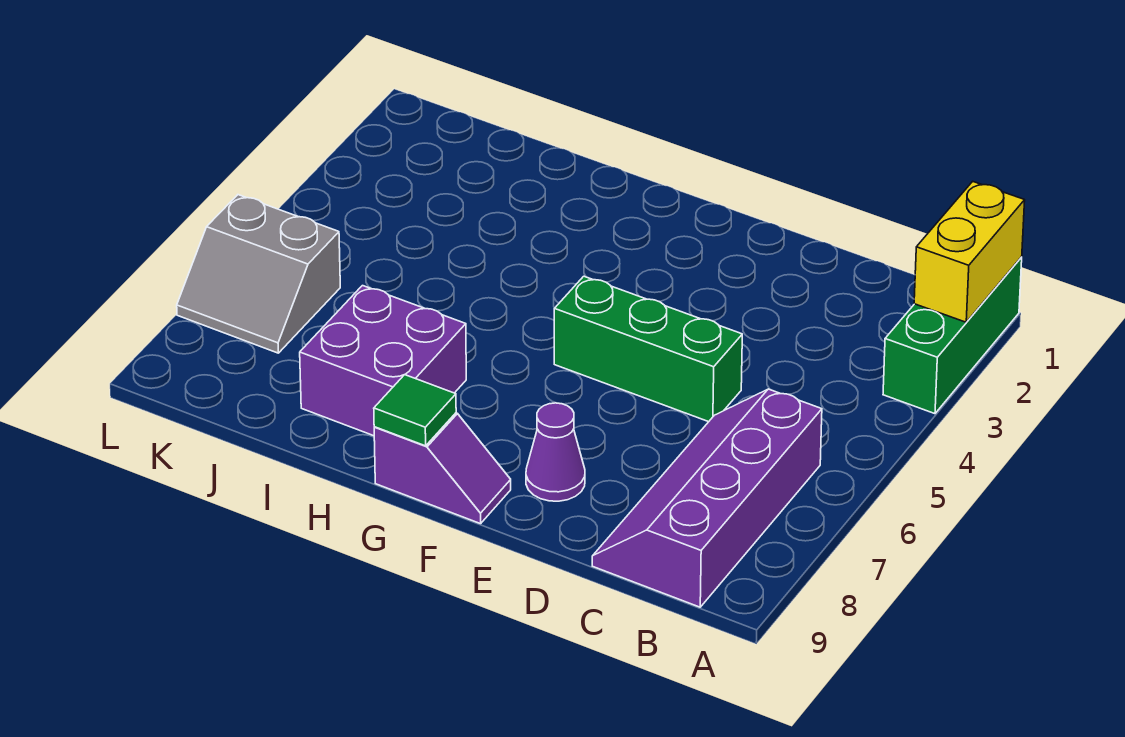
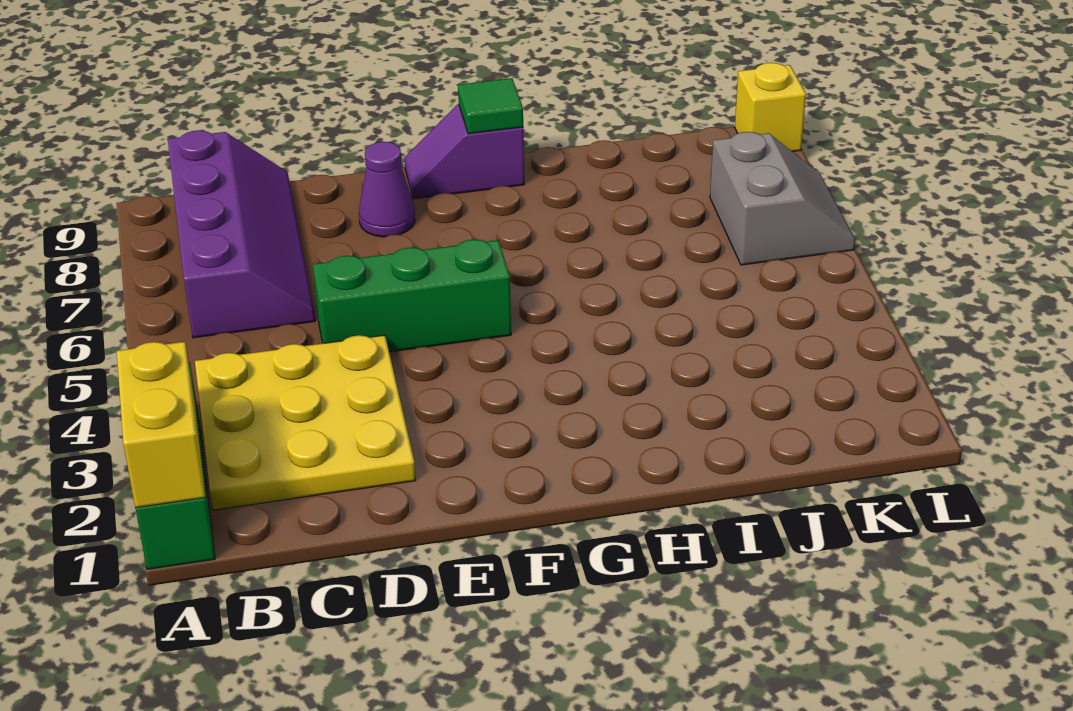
none -> yellow 3x3 plate [195,335,416,510]
purple 2x2 brick [300,286,466,436] -> none
grey 2x2 slope [177,195,340,353] -> grey 2x2 slope turned to [710,132,855,265]
none -> yellow 1x1 brick [735,63,806,152]

